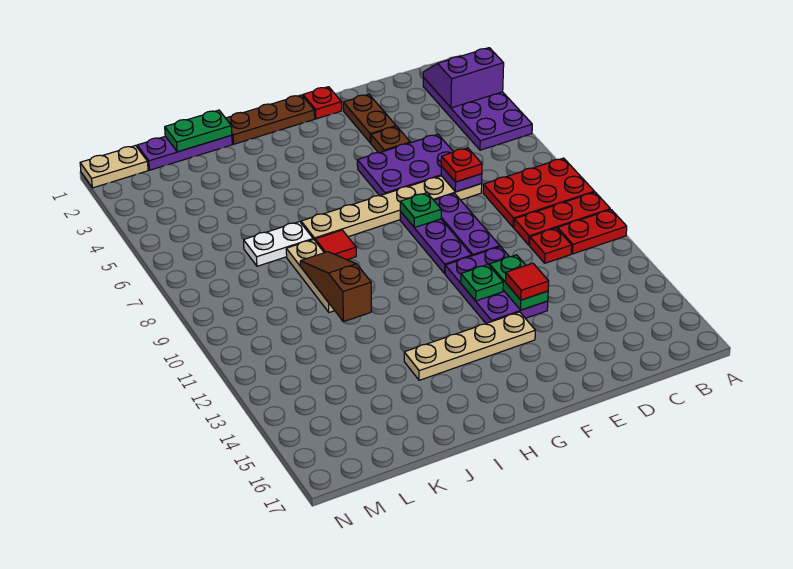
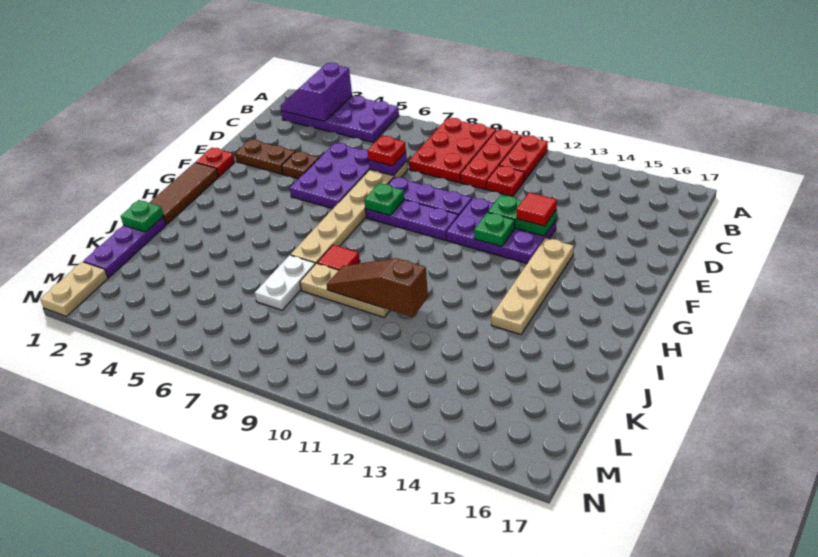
brown 1x3 plate [226,95,315,144] -> brown 1x3 tile [149,162,218,224]
green 1x2 plate [165,110,232,152] -> green 1x1 plate [121,200,163,232]

